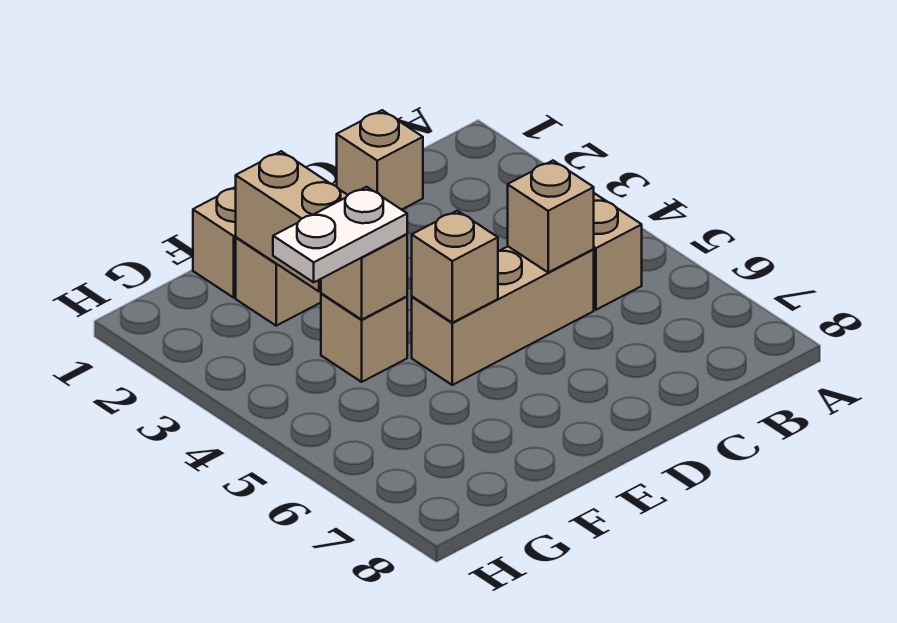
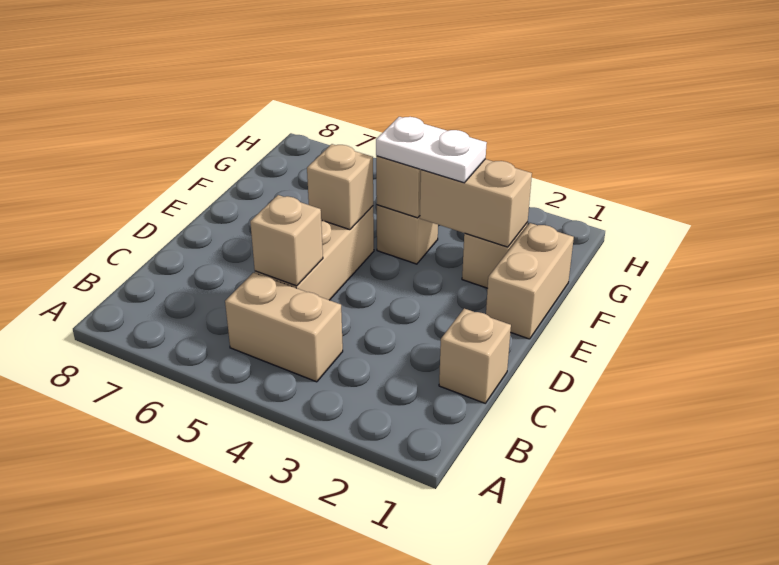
white 1x2 plate [273,187,407,282] -> white 1x2 plate turned to [376,117,487,183]

